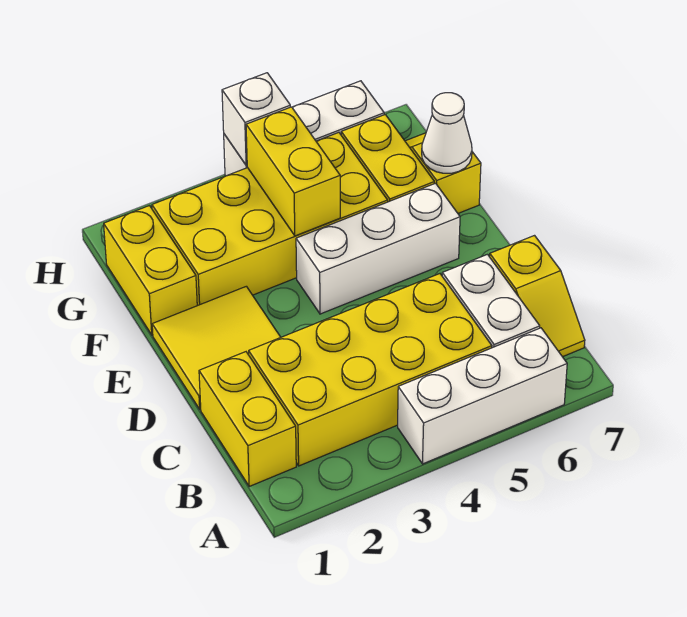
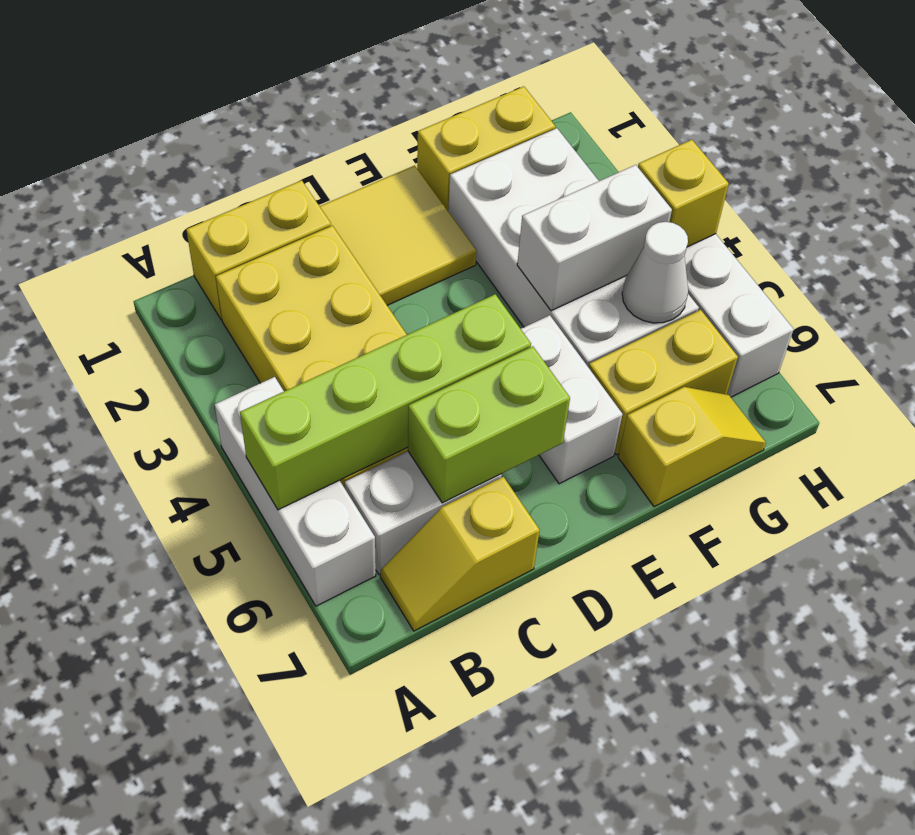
none -> lime 1x4 brick [240,294,531,510]
none -> lime 1x2 brick [408,346,570,503]
white 1x3 brick [296,183,460,314] -> white 1x2 brick [521,315,622,484]
yellow 2x4 brick [152,132,388,306] -> white 2x4 brick [448,128,699,367]
yellow 1x2 brick [246,107,340,236] -> white 1x2 brick [517,165,672,311]
white 1x1 cone [422,93,472,173] -> white 1x1 cone moved to [622,222,688,323]
white 1x1 brick [222,73,290,165] -> yellow 1x1 brick [638,140,729,247]

